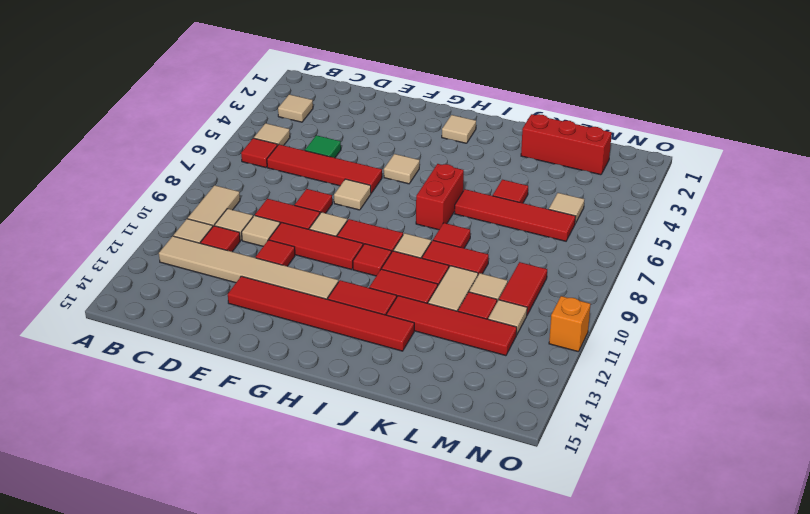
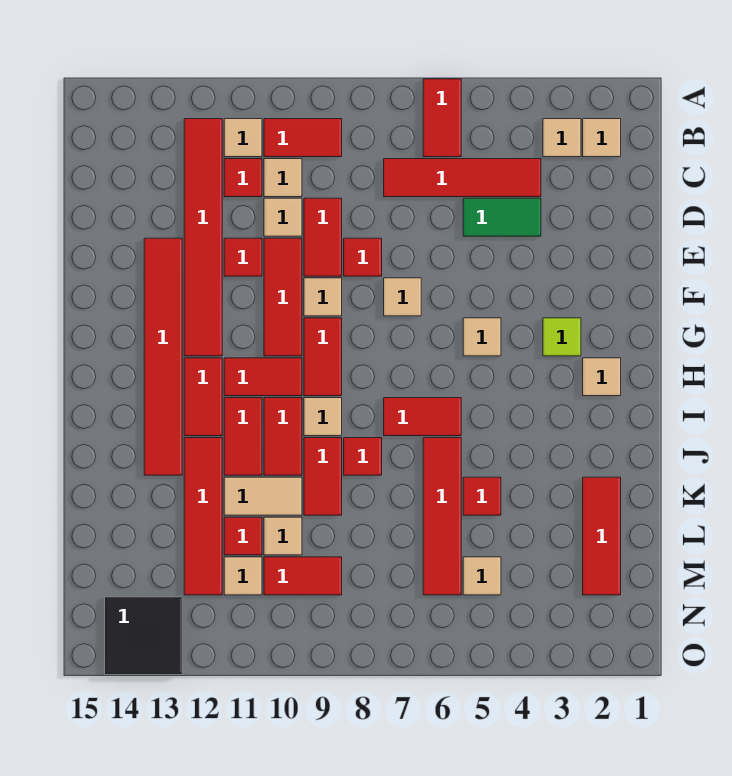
tan 1x1 tile [254,123,290,146] -> tan 1x1 tile moved to [583,119,621,157]
red 1x1 tile [241,138,277,168] -> red 1x2 tile [423,79,461,157]
tan 1x2 tile [188,185,240,226] -> red 1x2 tile [264,119,342,157]
tan 1x6 tile [159,236,338,299] -> red 1x6 tile [184,119,222,356]
red 1x4 tile [267,145,382,193] -> red 1x4 tile turned to [384,159,541,197]
green 1x1 tile [305,135,341,158] -> green 1x2 tile [463,198,541,236]
none -> lime 1x1 tile [543,318,581,356]
red 1x1 tile [353,244,391,276] -> red 1x2 tile [224,358,302,396]
red 1x2 brick [416,164,464,230] -> red 1x2 tile [384,398,461,436]
red 1x3 brick [521,114,612,175] -> red 1x3 tile [583,477,621,595]
none -> black 2x2 tile [105,597,182,675]
orange 1x1 brick [549,296,591,352] -> none

